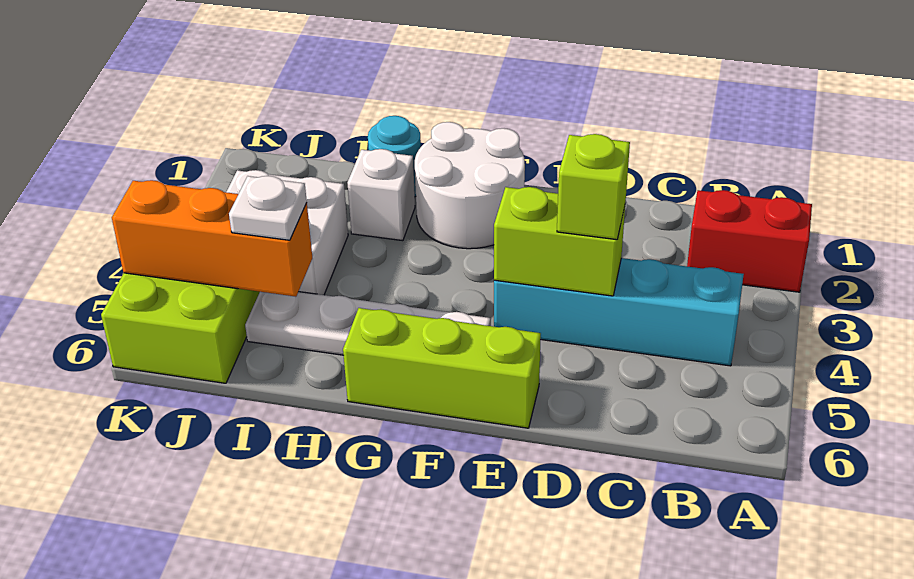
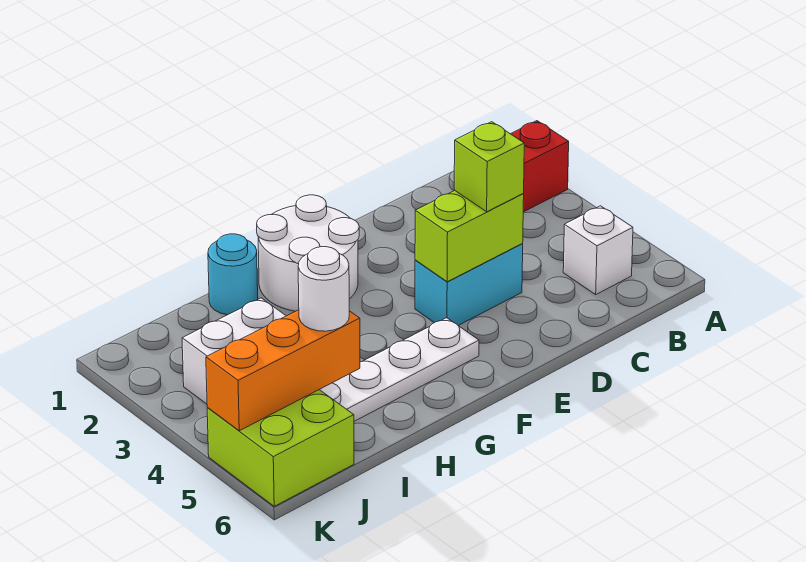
cyan 1x4 brick [494,258,744,366] -> cyan 1x2 brick [415,243,523,326]
lime 1x3 brick [343,308,541,428] -> none
white 1x1 brick [347,149,415,241] -> white 1x1 brick moved to [563,206,633,294]
white 1x1 plate [229,176,307,240] -> white 1x1 round brick [298,247,349,331]

